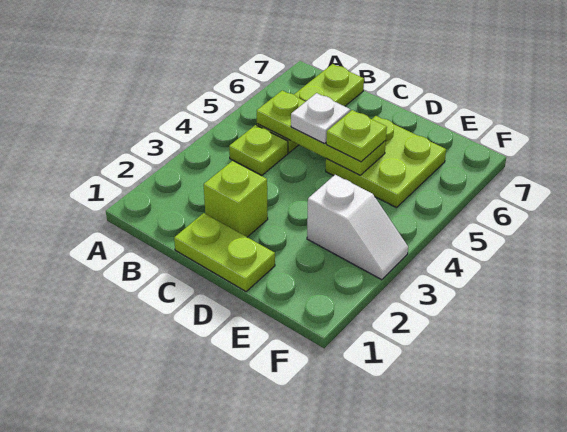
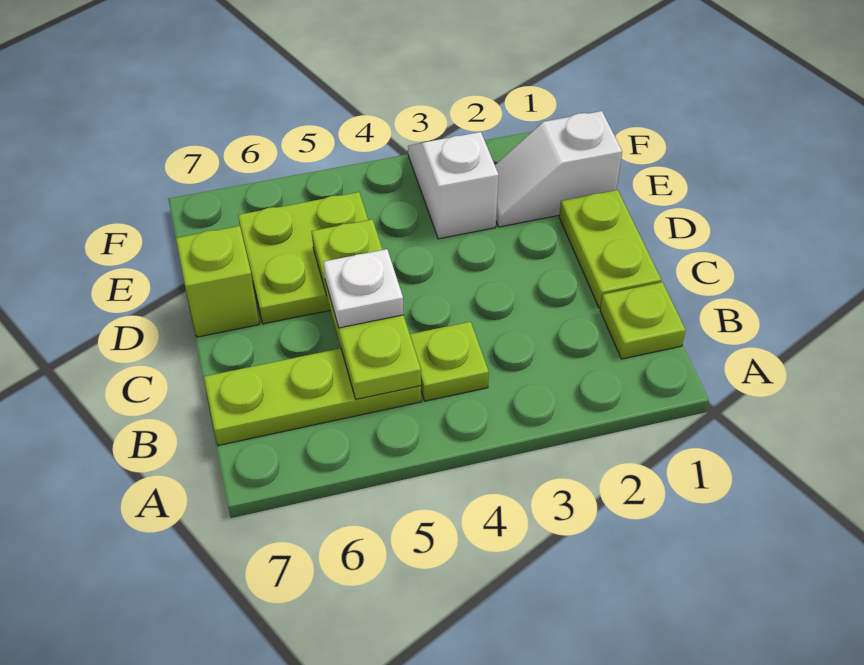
lime 1x1 brick [204,161,268,237] -> lime 1x1 brick moved to [176,226,259,337]
lime 1x1 plate [326,110,387,162] -> lime 1x1 plate moved to [600,282,686,359]
none -> white 1x2 slope [495,111,622,227]

